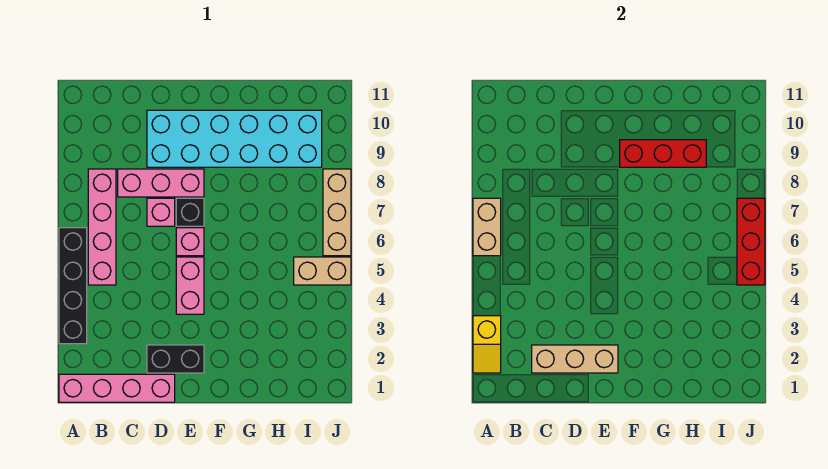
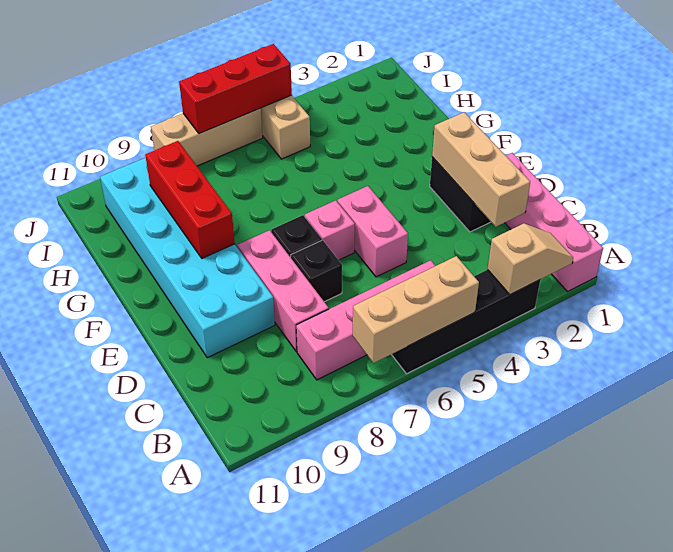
yellow 1x2 slope [473,316,501,373] -> tan 1x2 slope [488,223,573,294]
tan 1x2 brick [473,198,501,256] -> tan 1x3 brick [353,256,479,363]
pink 1x1 brick [147,198,175,226] -> black 1x1 brick [291,240,342,302]
pink 1x2 brick [176,257,204,314] -> pink 1x2 brick turned to [337,186,408,277]

